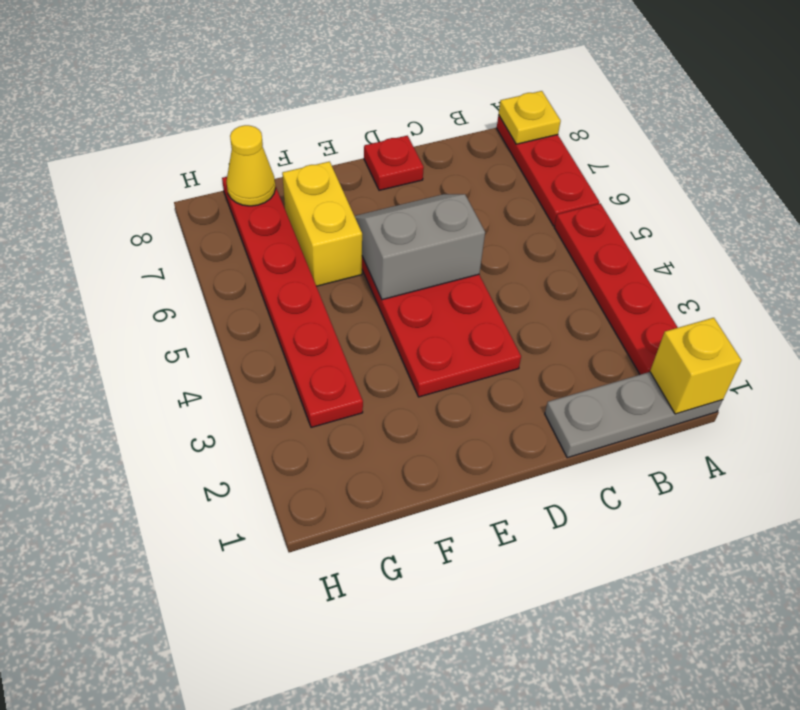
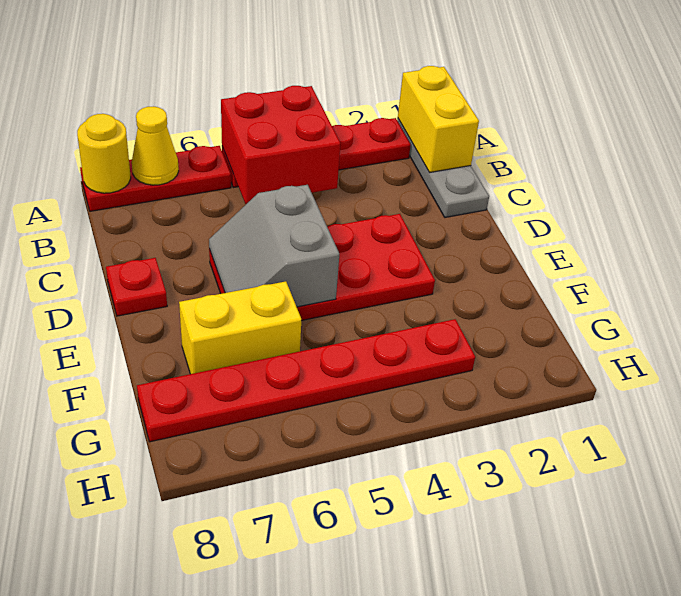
yellow 1x1 brick [650,318,741,414] -> yellow 1x2 brick [398,66,479,172]
none -> red 2x2 brick [221,86,340,204]
yellow 1x1 plate [499,91,561,144] -> yellow 1x1 round brick [77,114,131,193]
yellow 1x1 cone [226,125,276,206] -> yellow 1x1 cone moved to [132,106,179,185]

